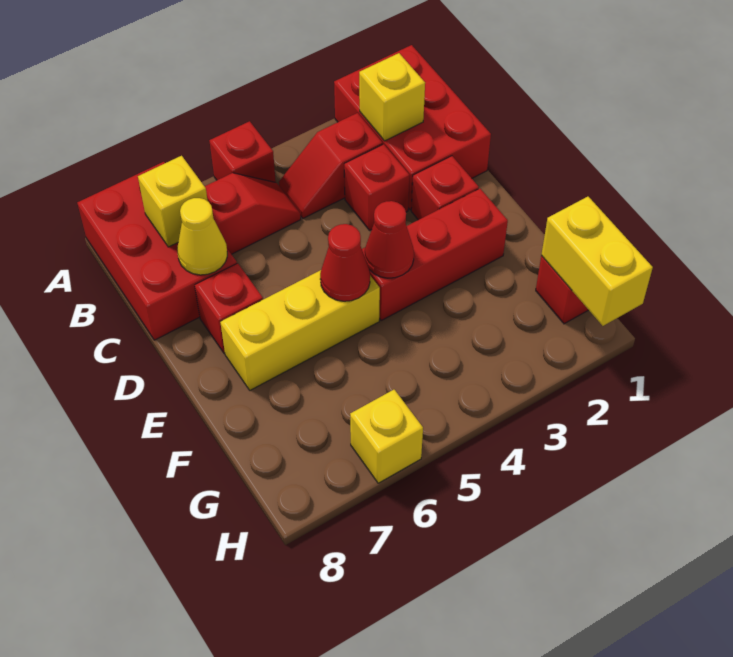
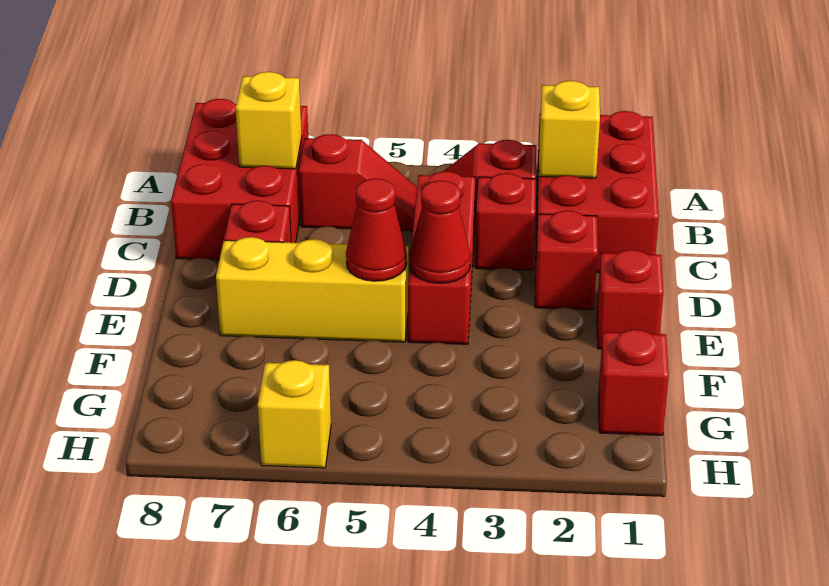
red 1x1 brick [209,121,276,182] -> red 1x1 brick moved to [597,250,664,349]
yellow 1x1 cone [177,198,227,275] -> none
red 1x3 brick [362,189,508,320] -> red 1x3 brick turned to [408,171,476,344]
yellow 1x2 brick [541,197,653,326] -> none

